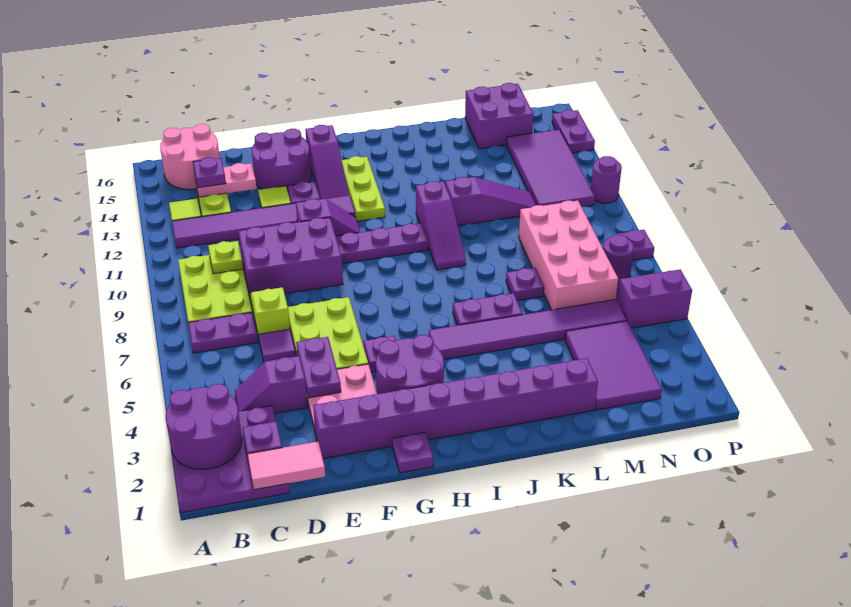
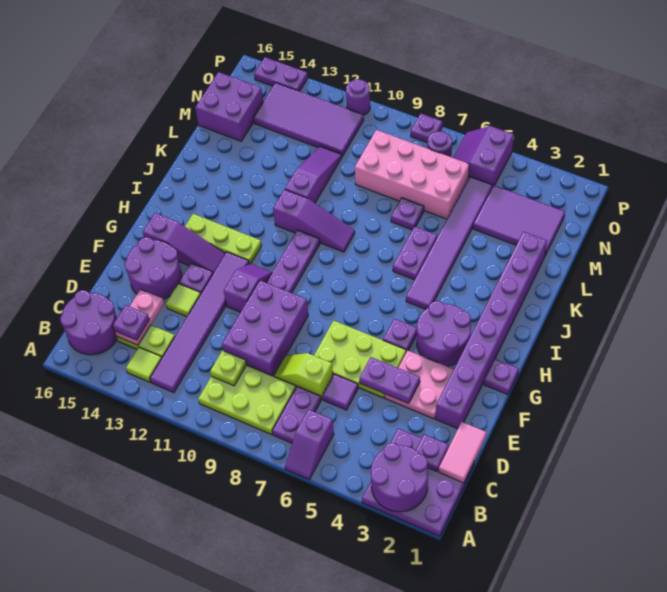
pink 2x2 round brick [160,124,220,189] -> purple 2x2 round brick [60,290,117,355]
purple 1x2 slope [235,356,307,413] -> purple 1x2 slope moved to [285,409,334,480]

